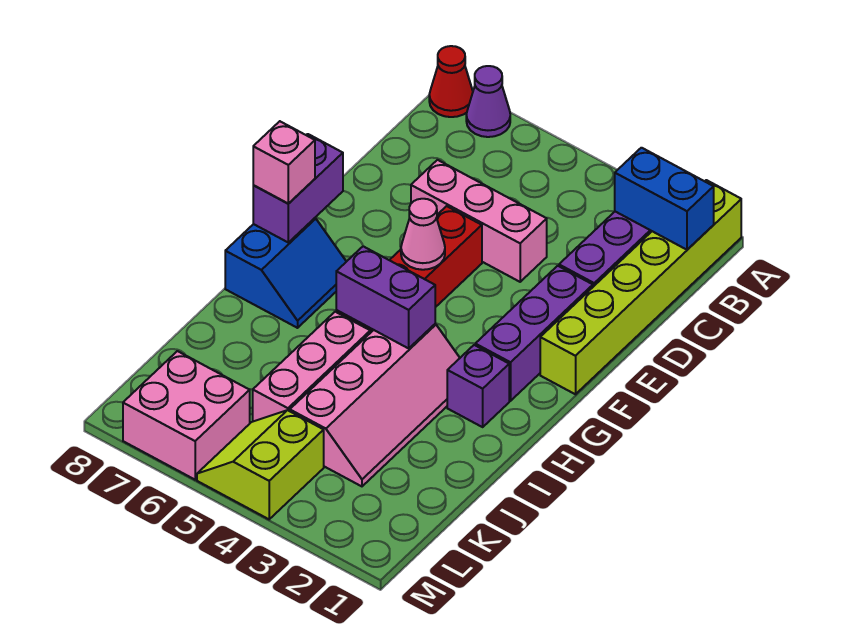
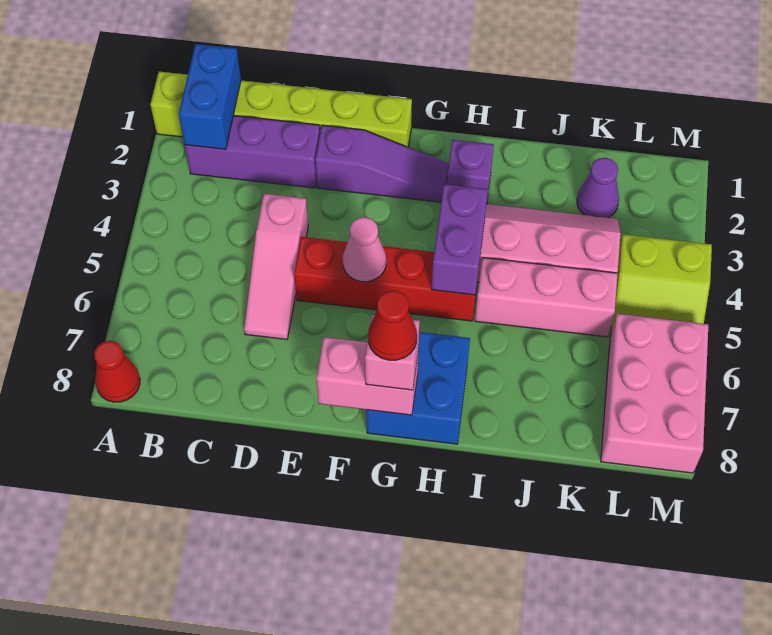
purple 1x1 cone [466,66,510,137] -> purple 1x1 cone moved to [577,158,619,218]
pink 1x3 brick [411,160,547,282] -> pink 1x3 slope [244,194,308,339]
purple 1x3 brick [475,266,593,401] -> purple 1x3 slope [315,125,449,202]
purple 1x2 brick [253,134,343,242] -> pink 1x2 brick [316,337,419,415]
blue 2x2 slope [225,218,346,328] -> blue 2x2 brick [366,332,470,444]
none -> red 1x1 cone [368,290,417,360]
pink 2x2 brick [123,351,250,480] -> pink 2x3 brick [601,314,708,473]

